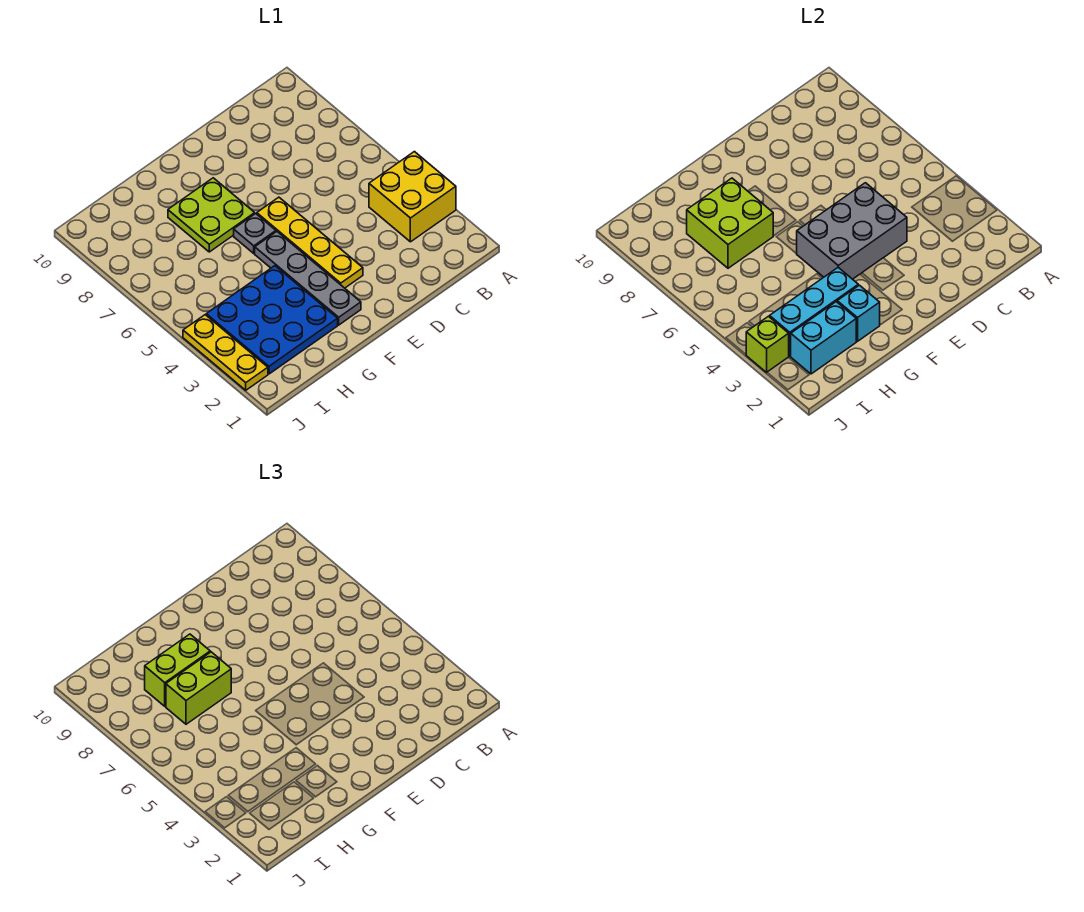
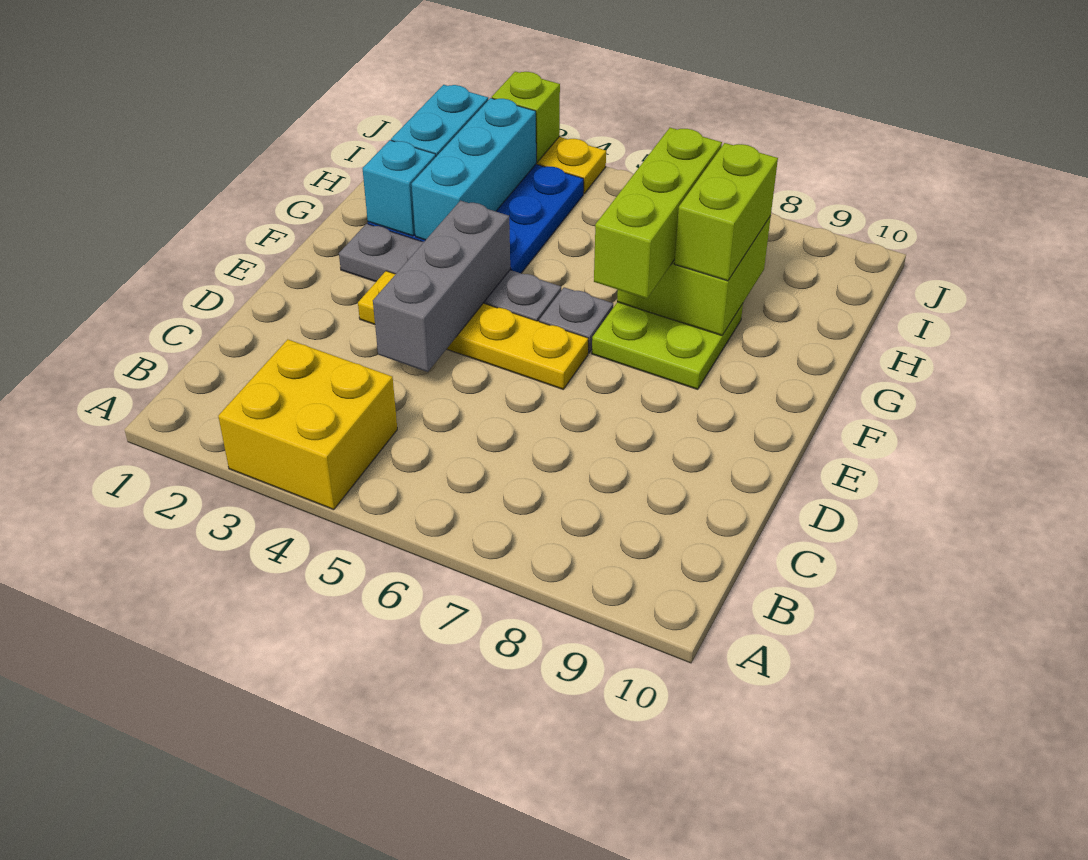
grey 2x3 brick [797,183,907,279] -> grey 1x3 brick [373,201,510,372]
lime 1x2 brick [166,652,231,724] -> lime 1x3 brick [594,128,722,299]

